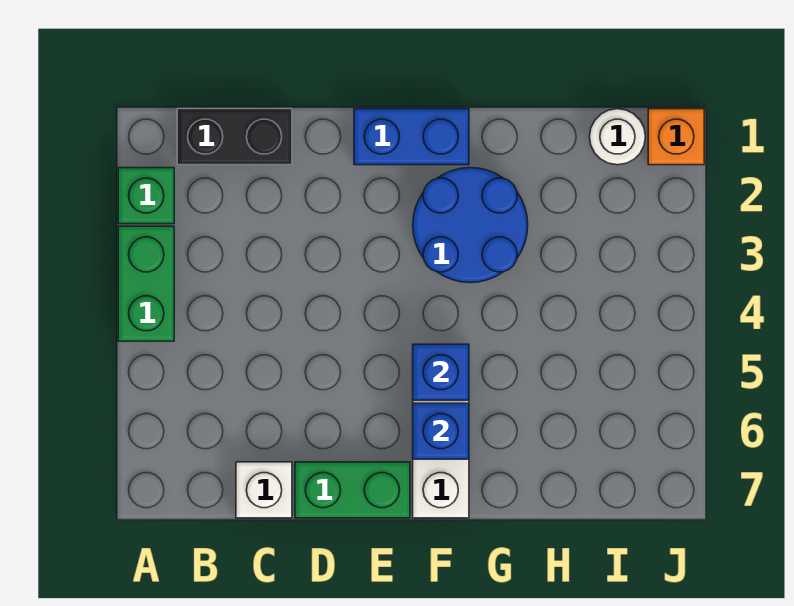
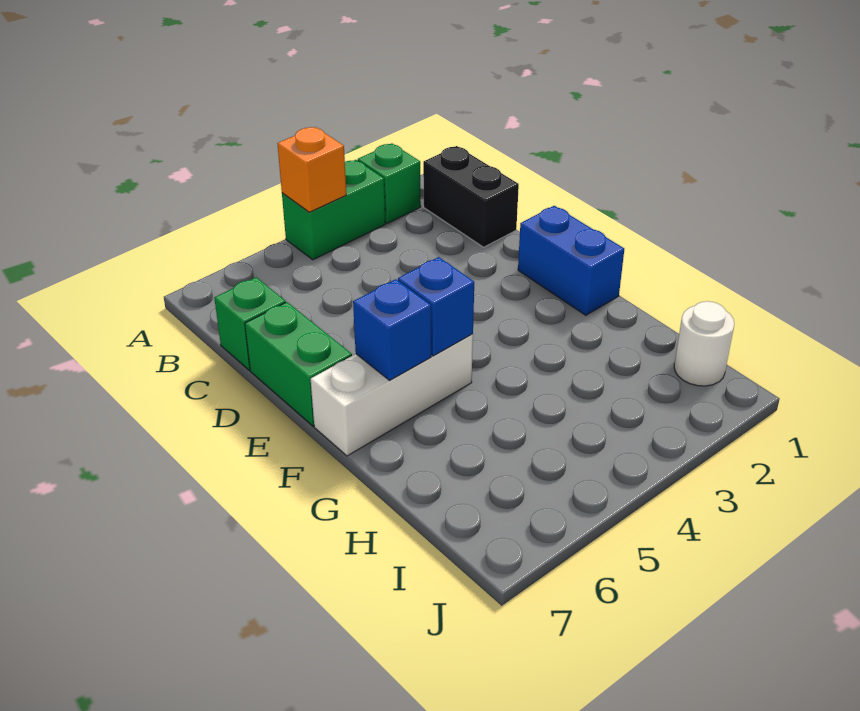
white 1x1 brick [236,462,292,518] -> green 1x1 brick [214,277,286,370]
blue 2x2 round brick [413,168,528,283] -> none
orange 1x1 brick [648,109,704,165] -> orange 1x1 brick moved to [277,127,346,212]

